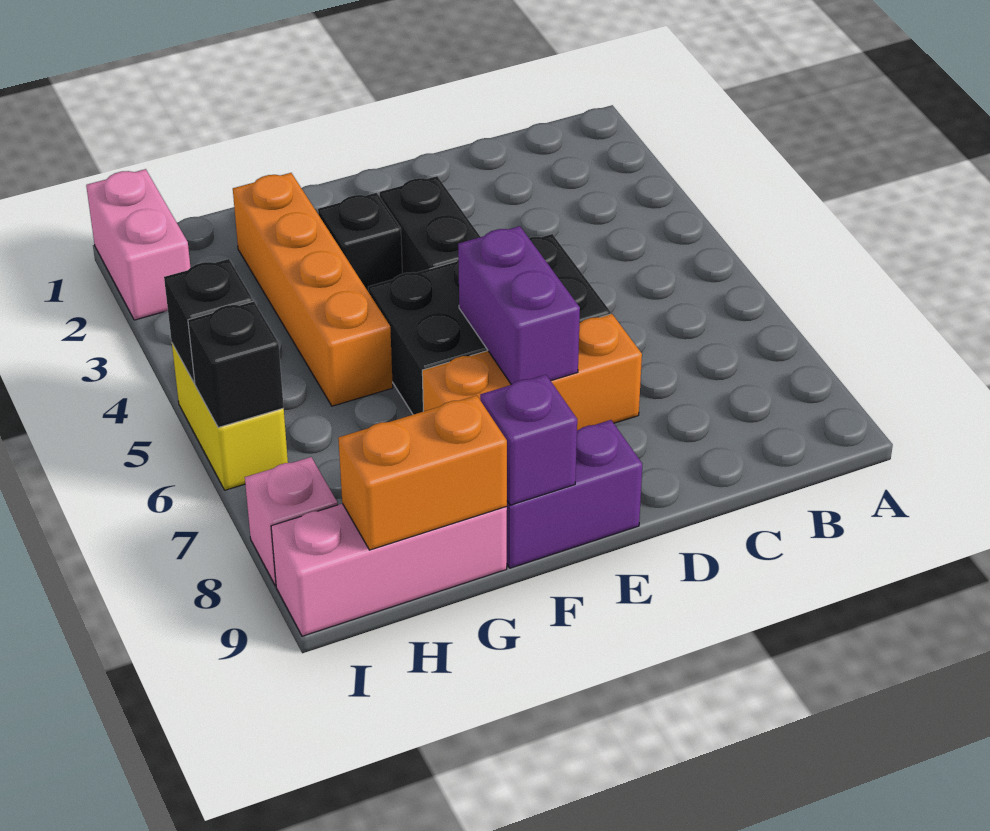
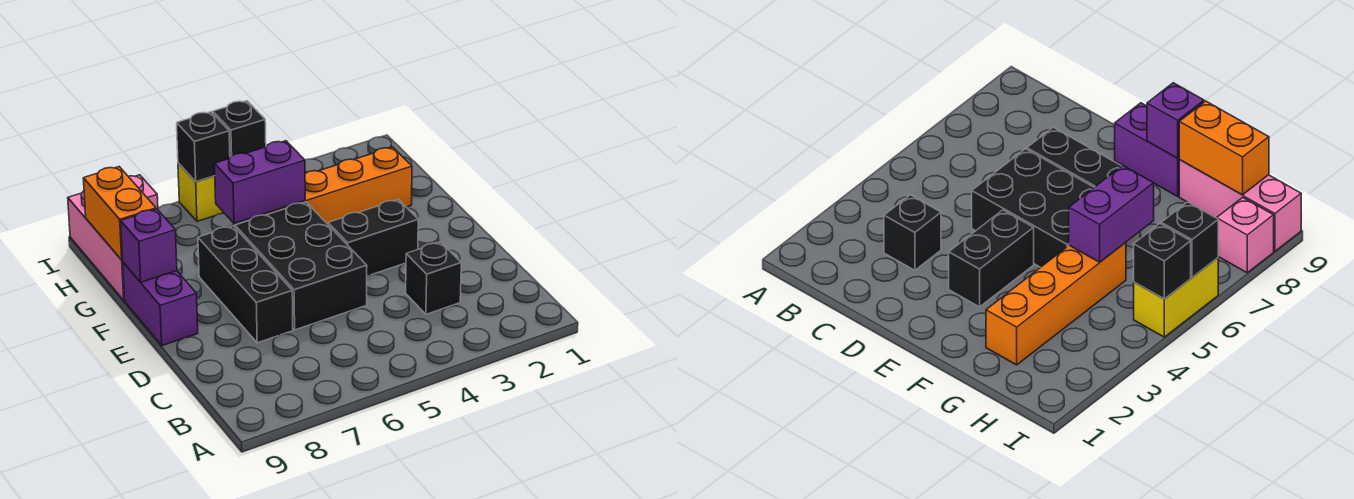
orange 1x3 brick [422,314,642,430] -> black 1x3 brick [198,226,293,343]
purple 1x2 brick [458,226,580,384] -> purple 1x2 brick moved to [215,141,305,224]
black 1x1 brick [318,193,402,292] -> black 1x1 brick moved to [406,242,461,314]
pink 1x2 brick [86,169,191,320] -> none

